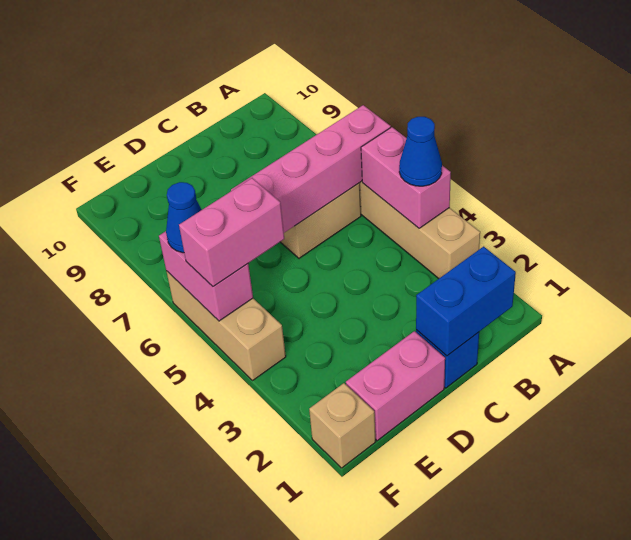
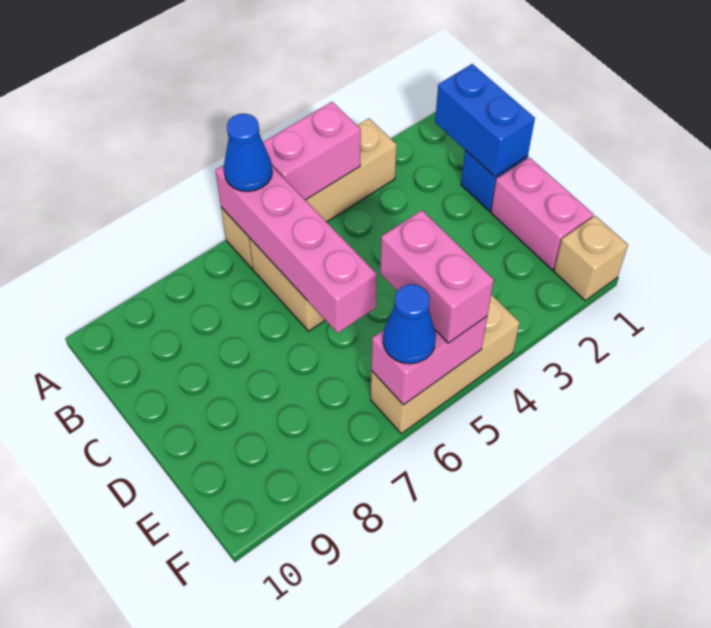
blue 1x1 cone [399,117,442,186] -> blue 1x1 cone moved to [224,114,272,191]

